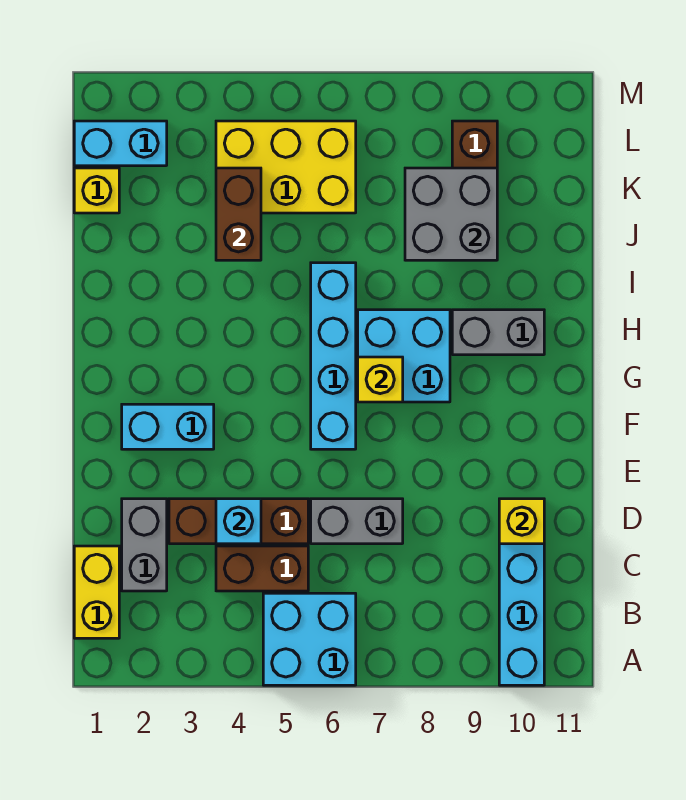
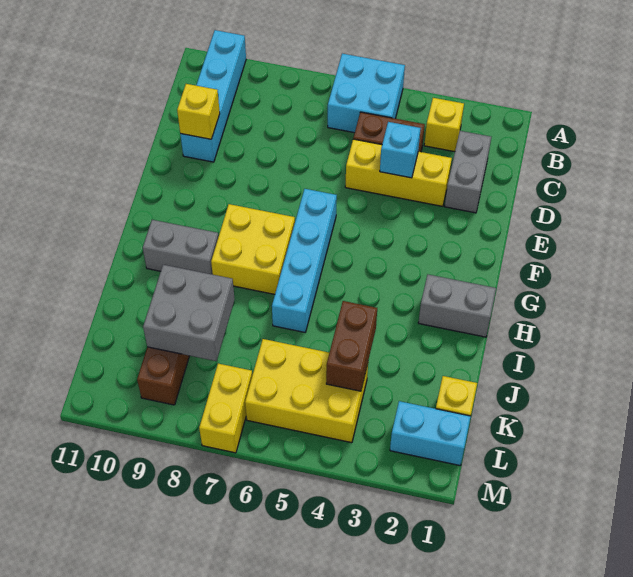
yellow 1x2 brick [74,546,119,638] -> yellow 1x2 brick moved to [199,364,252,453]
brown 1x3 brick [169,499,308,544] -> yellow 1x3 brick [345,139,452,206]
grey 1x2 brick [311,499,403,544] -> grey 1x2 brick moved to [418,275,496,337]
cyan 1x2 brick [122,404,214,449] -> none
cyan 2x2 brick [358,310,450,402] -> yellow 2x2 brick [211,204,295,294]
yellow 1x1 brick [358,357,403,402] -> yellow 1x1 brick moved to [424,98,464,152]

